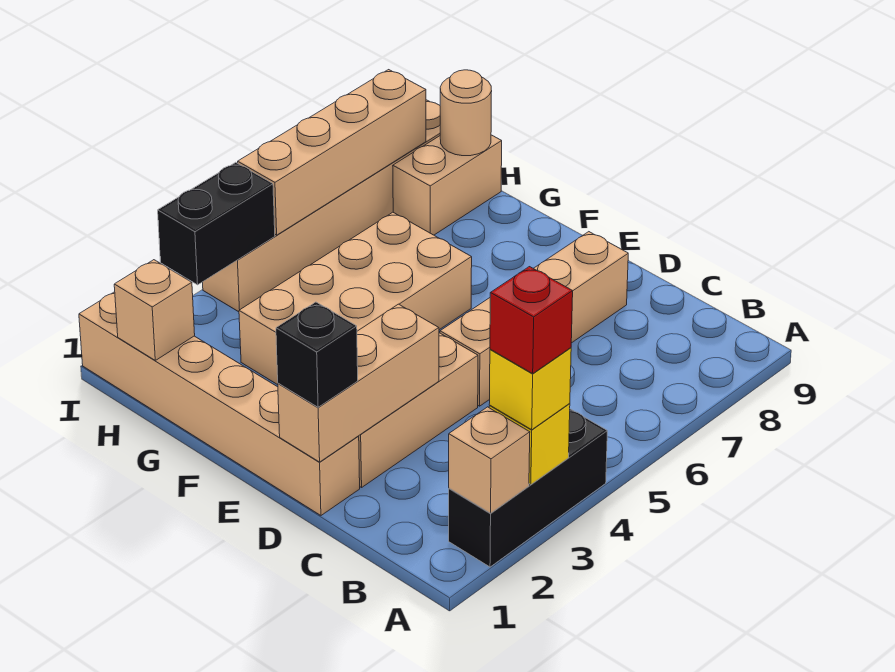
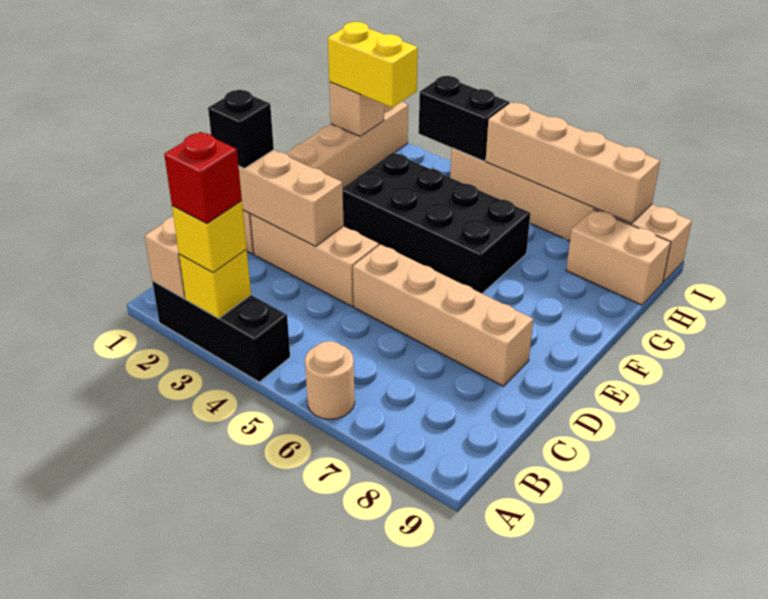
tan 2x4 brick [239,212,472,385] -> black 2x4 brick [343,153,530,293]
none -> yellow 1x2 brick [328,22,418,108]
tan 1x1 round brick [440,70,492,156] -> tan 1x1 round brick moved to [305,341,355,419]

